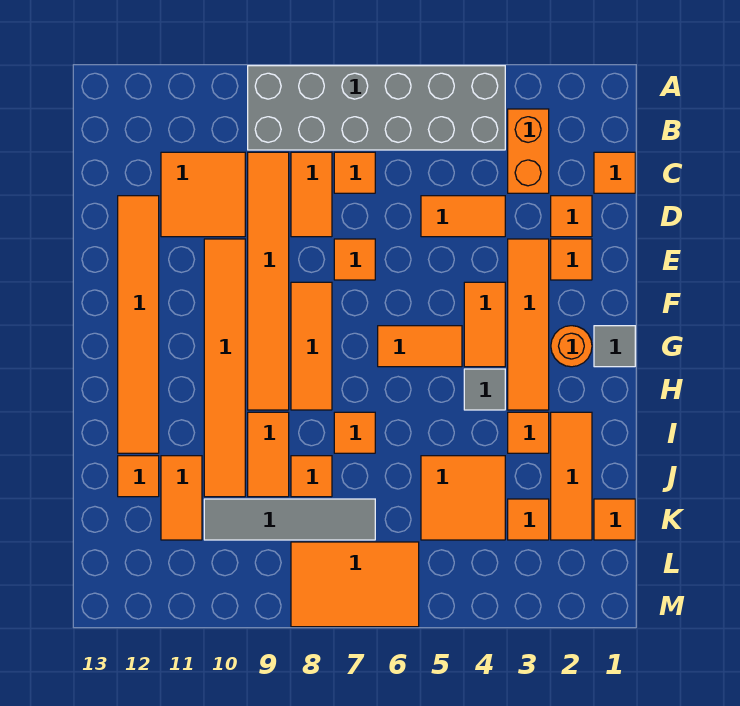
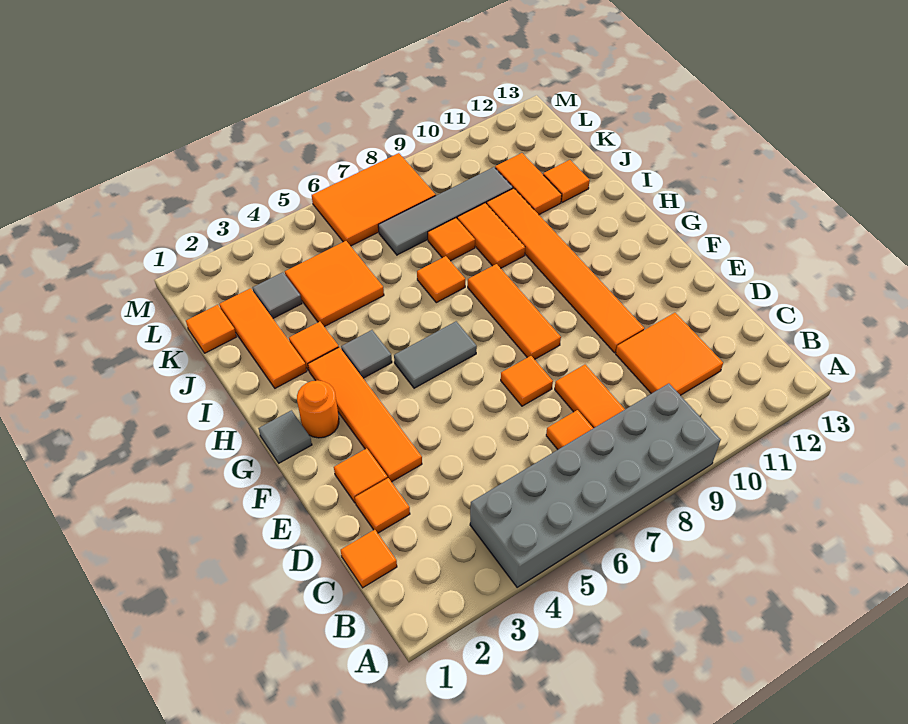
orange 1x2 brick [508,109,549,193] -> none
orange 1x6 tile [248,152,289,410] -> none
orange 1x2 tile [421,196,505,237] -> none
orange 1x6 tile [118,196,159,453] -> none
orange 1x2 tile [464,282,505,367] -> none
orange 1x2 tile [378,326,462,367] -> grey 1x2 tile [394,321,477,388]
orange 1x1 tile [508,499,549,540] -> grey 1x1 tile [252,272,302,318]

